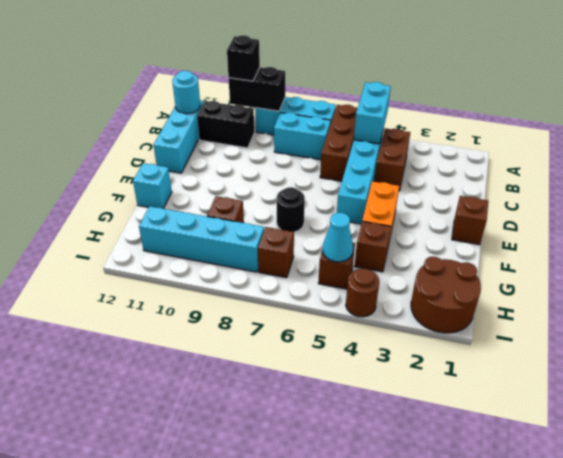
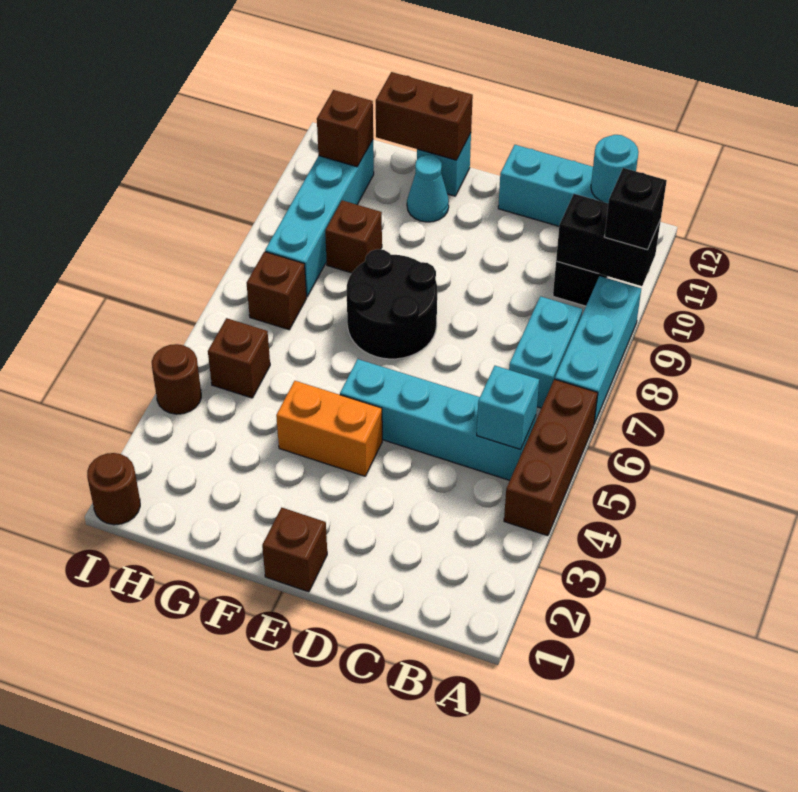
cyan 1x2 brick [354,82,391,144] -> cyan 1x1 brick [477,366,539,450]
brown 1x3 brick [320,105,358,181] -> brown 1x3 brick turned to [504,379,598,536]
black 1x2 brick [229,67,285,111] -> black 1x2 brick turned to [556,194,661,286]
brown 1x2 brick [374,128,410,191] -> brown 1x2 brick moved to [376,72,473,160]
black 1x1 round brick [277,187,305,232] -> black 2x2 round brick [347,249,437,359]
brown 1x1 brick [355,222,391,272] -> brown 1x1 brick moved to [317,90,373,167]
brown 2x2 round brick [411,257,481,333] -> brown 1x1 round brick [87,453,140,525]
cyan 1x1 cone [323,213,353,262] -> cyan 1x1 cone moved to [407,155,449,222]

